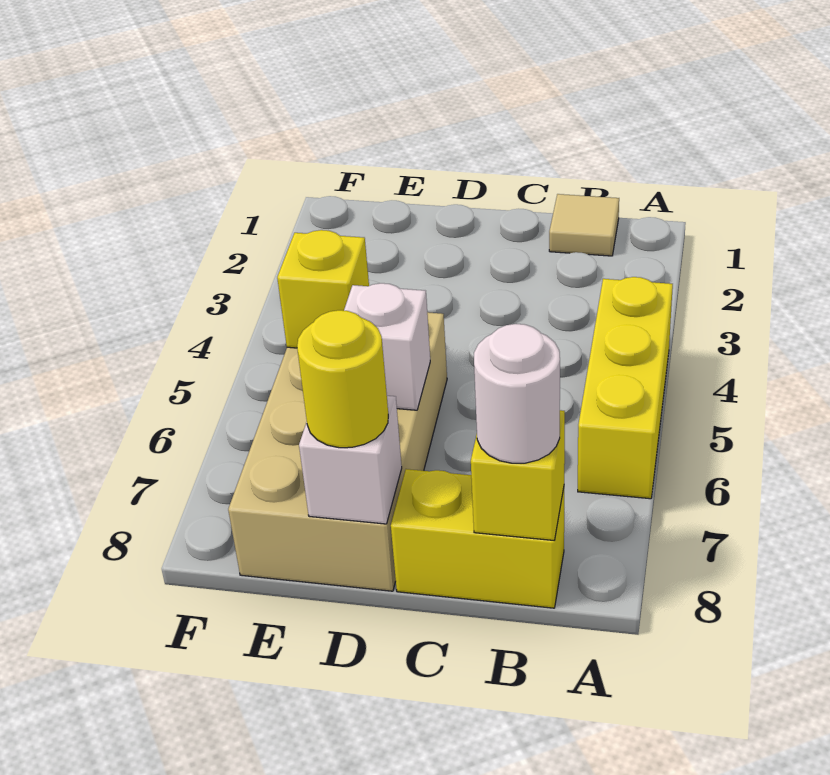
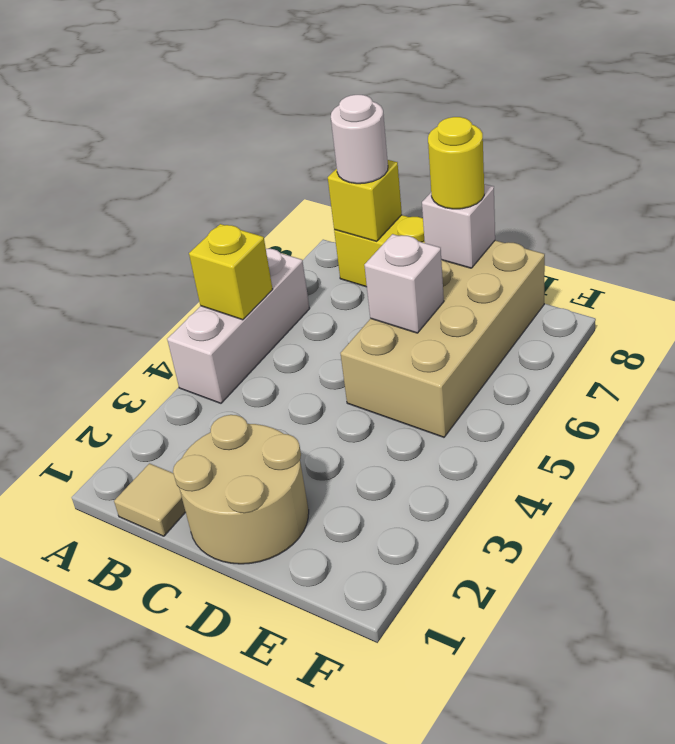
yellow 1x3 brick [578,277,673,499] -> white 1x3 brick [167,249,310,403]
none -> tan 2x2 round brick [173,415,309,564]
yellow 1x1 brick [277,230,369,348] -> yellow 1x1 brick moved to [189,224,273,320]

